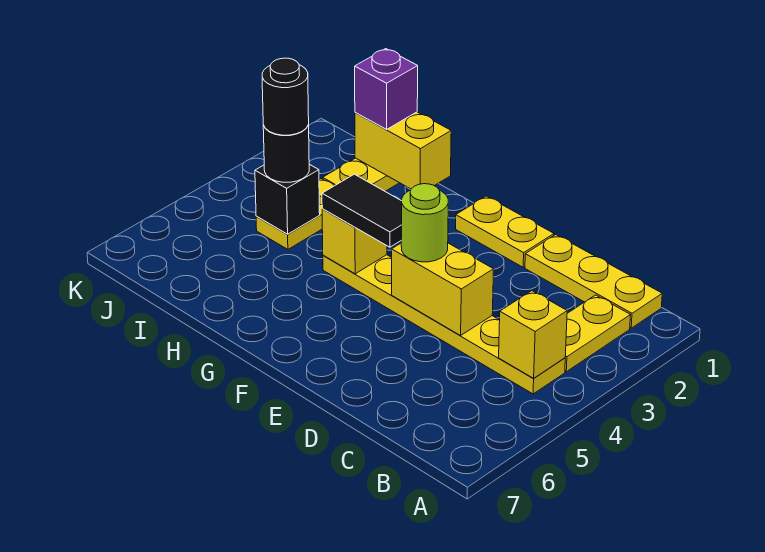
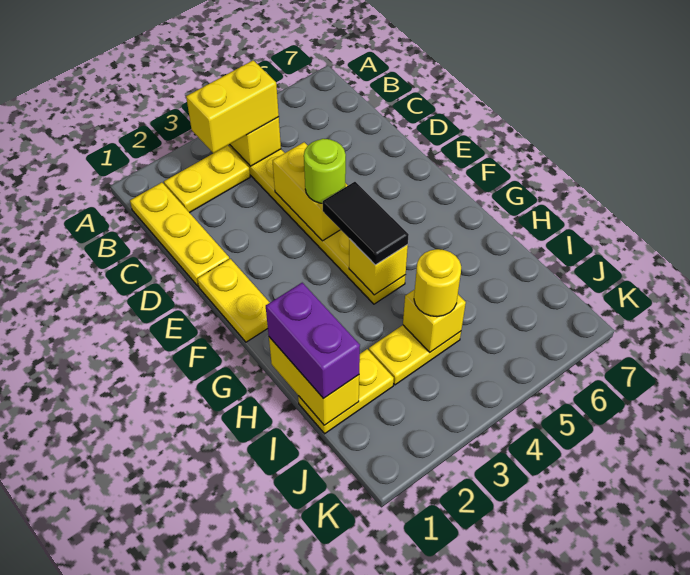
none -> yellow 1x2 brick [186,60,279,153]
purple 1x1 brick [355,49,418,129] -> purple 1x2 brick [266,283,360,399]
black 1x1 brick [255,164,320,234] -> yellow 1x1 brick [403,290,466,352]
black 1x1 round brick [263,125,309,182] -> yellow 1x1 round brick [414,249,461,317]
black 1x1 round brick [262,58,309,135] -> none

